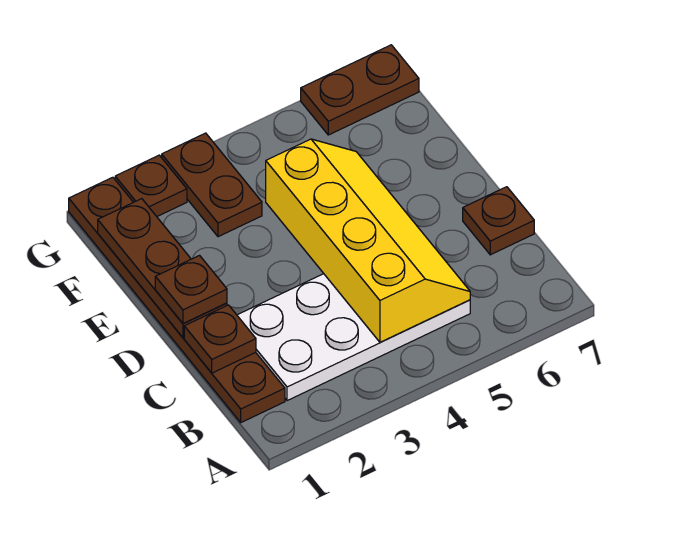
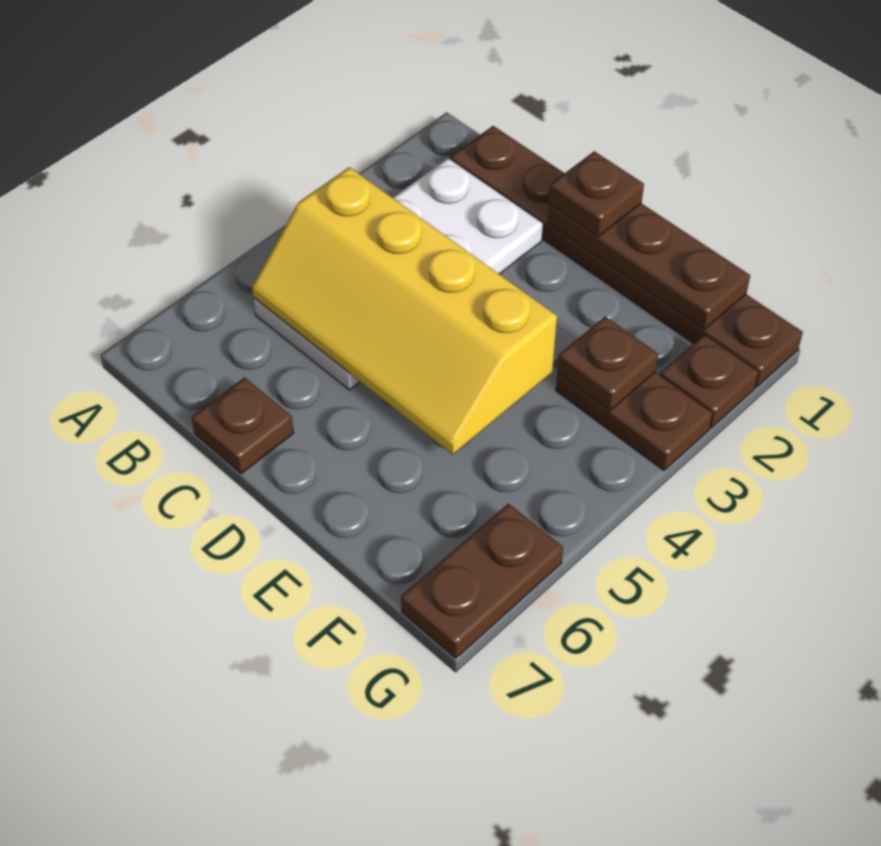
brown 1x1 plate [184,305,256,373] -> brown 1x1 plate moved to [557,317,658,411]

